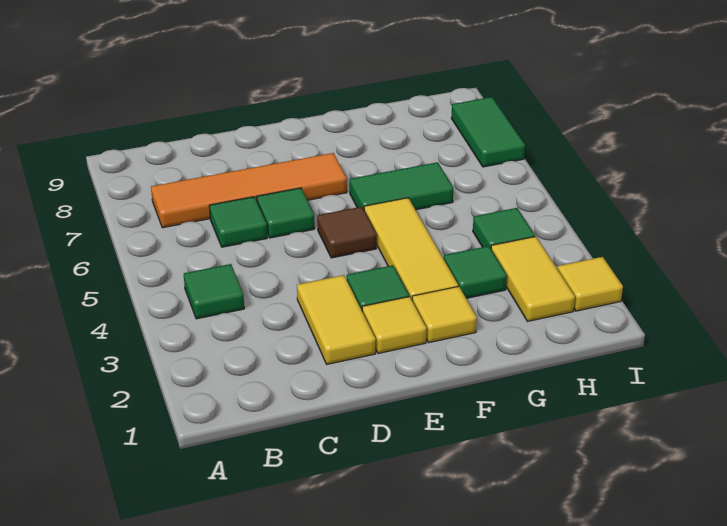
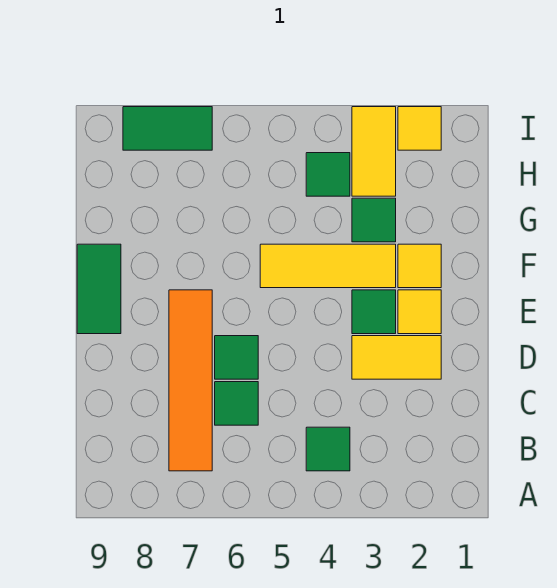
brown 1x1 tile [317,207,377,258] -> none
green 1x2 tile [350,162,453,210] -> green 1x2 tile moved to [77,244,121,334]
yellow 1x2 tile [491,237,575,322] -> yellow 1x2 tile turned to [352,107,396,196]

